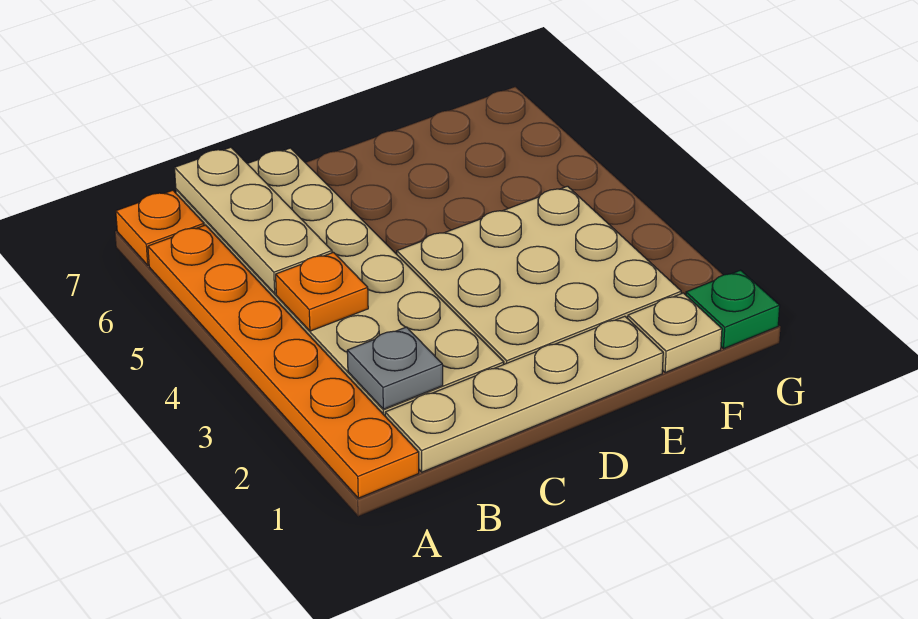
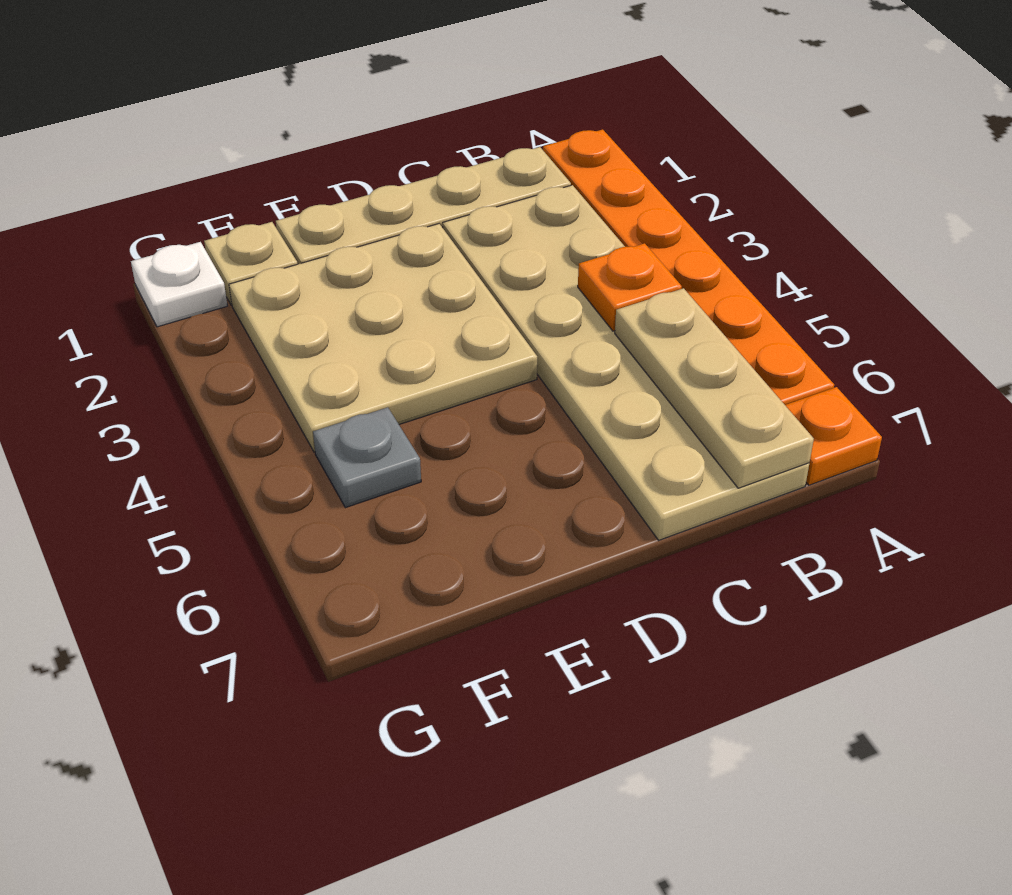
grey 1x1 plate [347,327,443,409] -> grey 1x1 plate moved to [313,407,421,508]
green 1x1 plate [686,270,780,349] -> white 1x1 plate [131,242,228,327]

